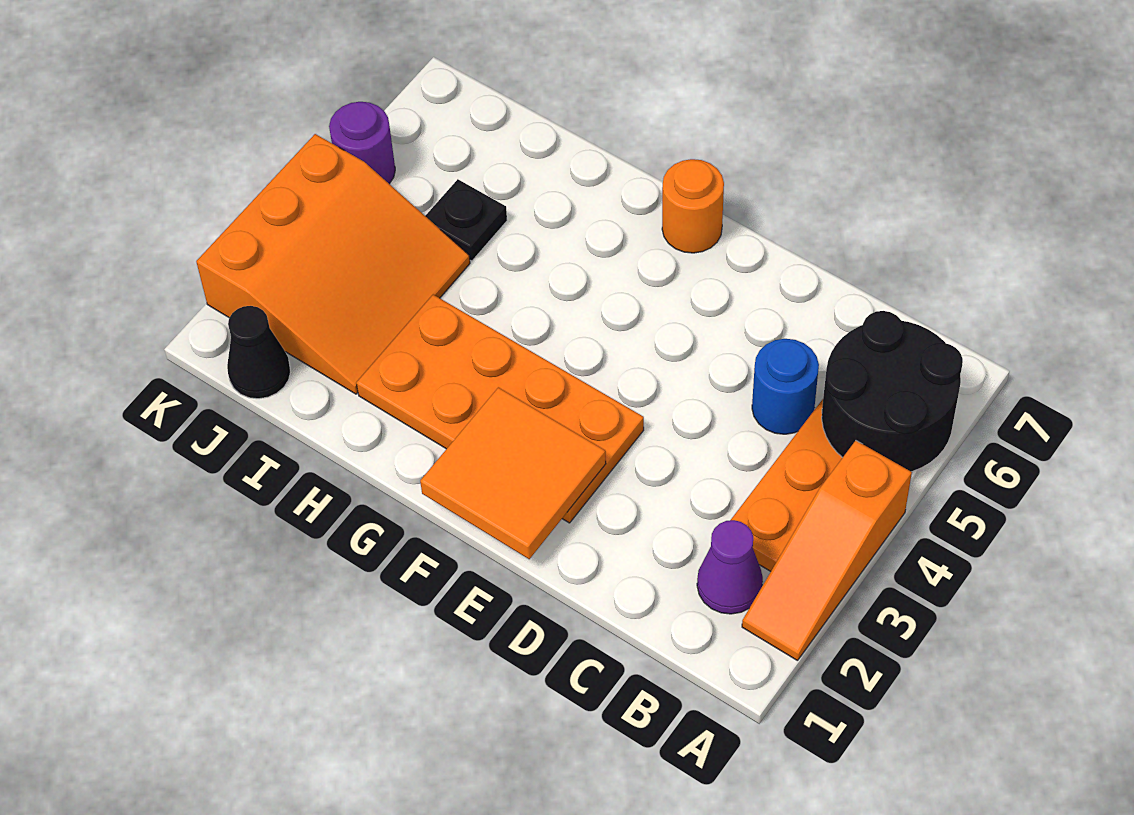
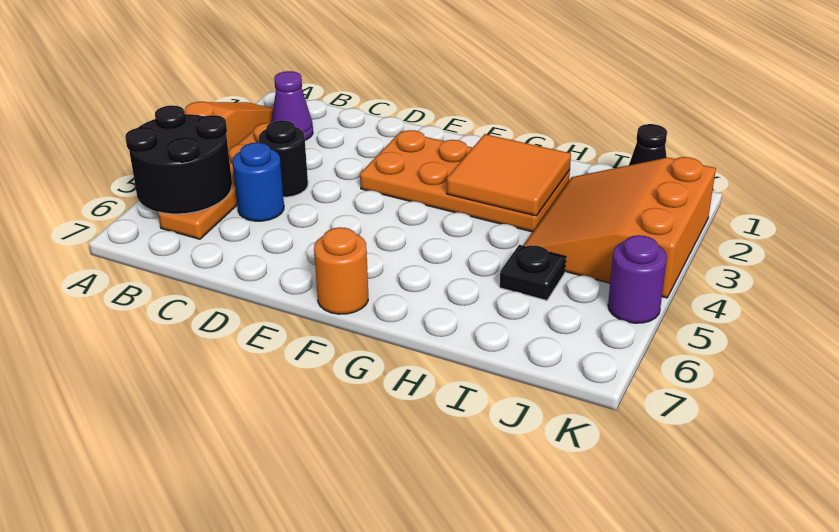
none -> black 1x1 round brick [259,120,308,197]
orange 2x2 tile [420,387,606,559] -> orange 2x2 tile moved to [447,134,571,216]

